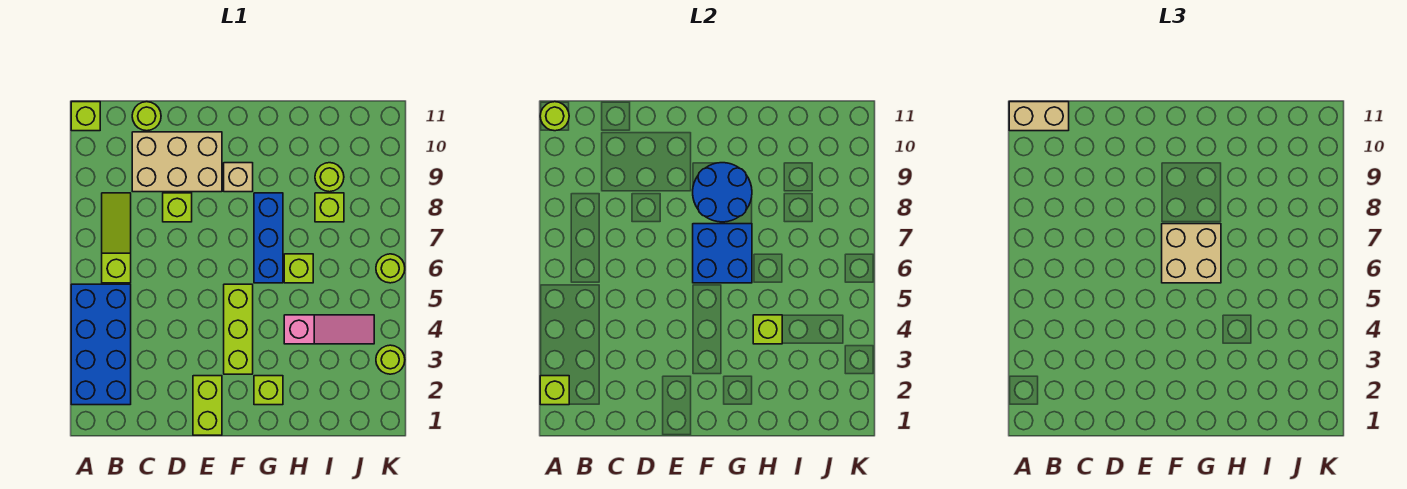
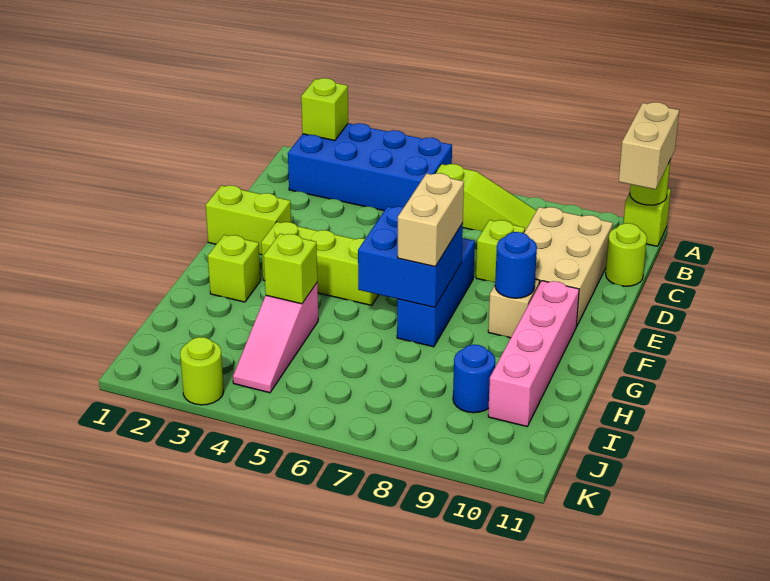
tan 2x2 brick [1162,224,1221,283] -> tan 1x2 brick [397,173,464,267]
blue 2x2 round brick [693,163,752,222] -> blue 1x1 round brick [495,232,537,298]
none -> pink 1x4 brick [488,281,579,427]
blue 1x3 brick [254,193,283,283] -> blue 1x3 brick turned to [397,238,475,347]
lime 1x1 brick [284,254,313,283] -> none
lime 1x1 brick [315,193,344,222] -> none
lime 1x1 round brick [315,163,344,192] -> blue 1x1 round brick [453,345,495,413]
lime 1x1 round brick [376,254,405,283] -> none

